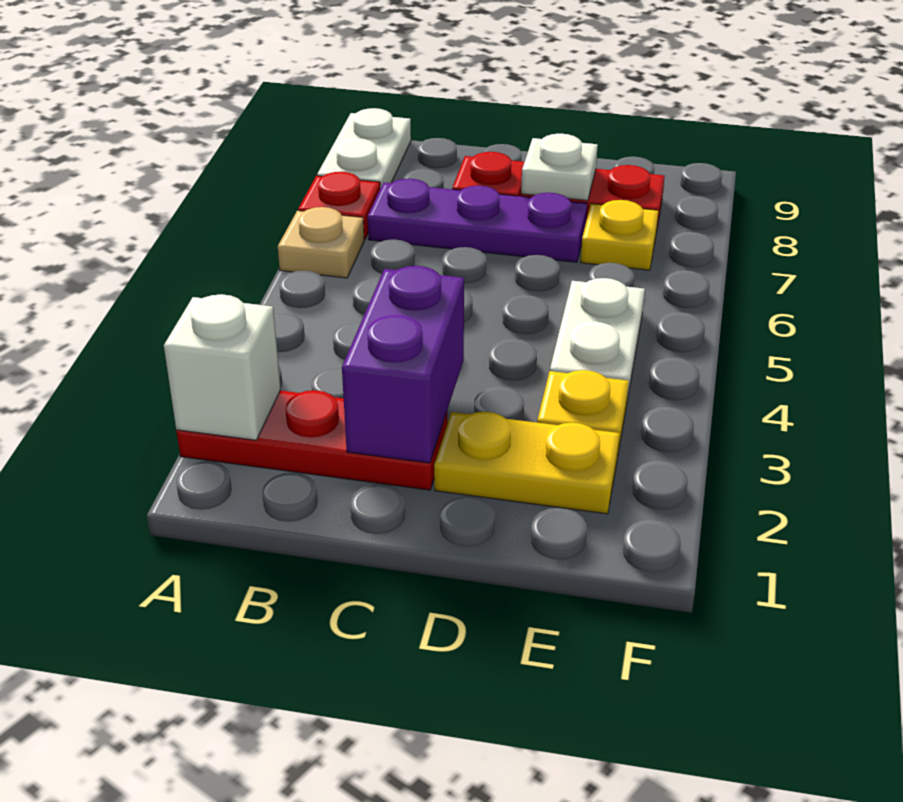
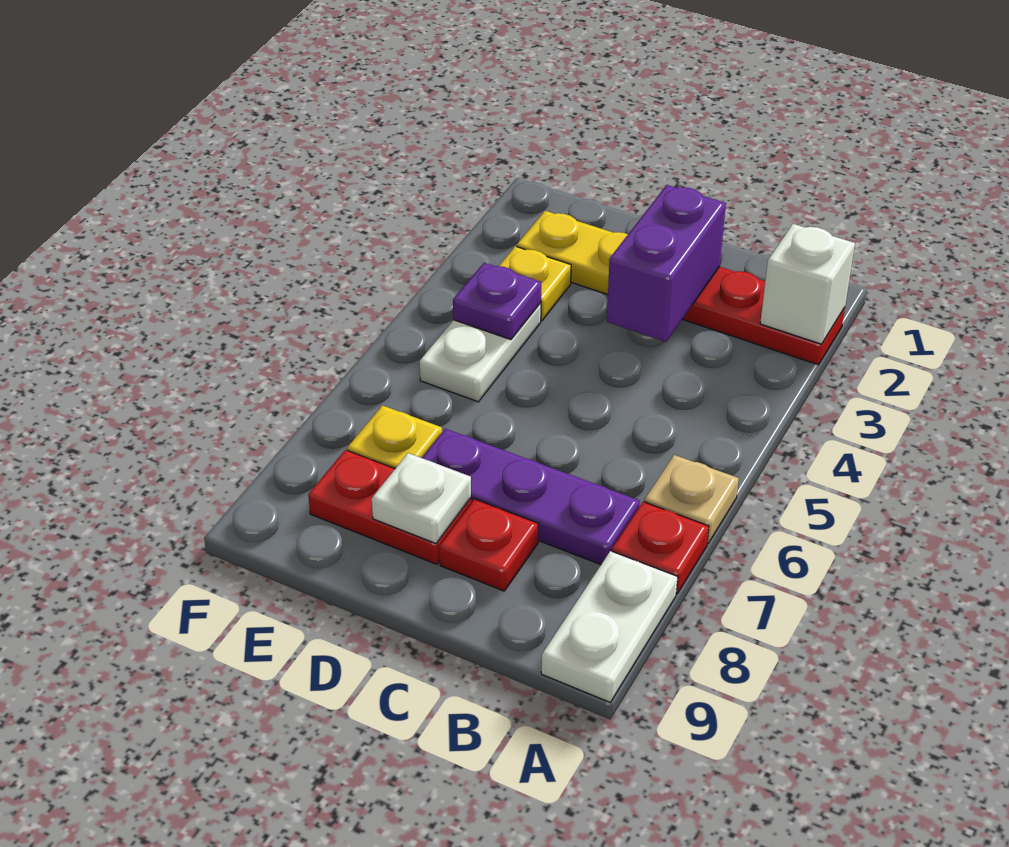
none -> purple 1x1 plate [453,263,541,340]

